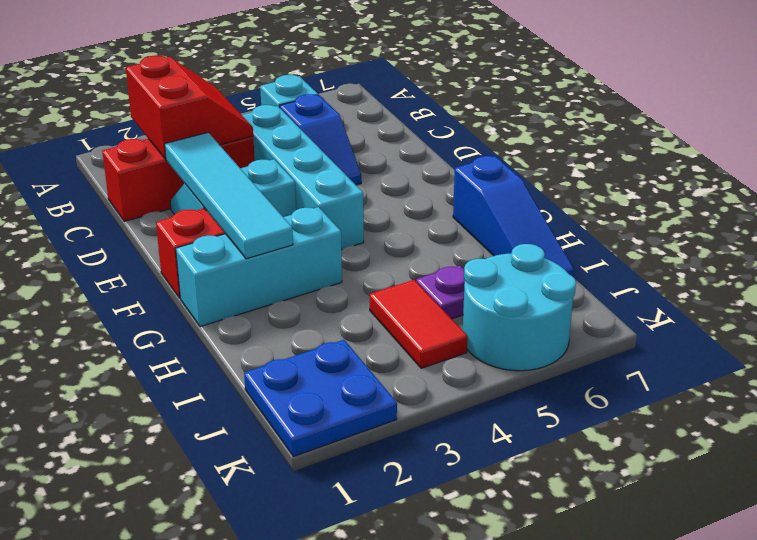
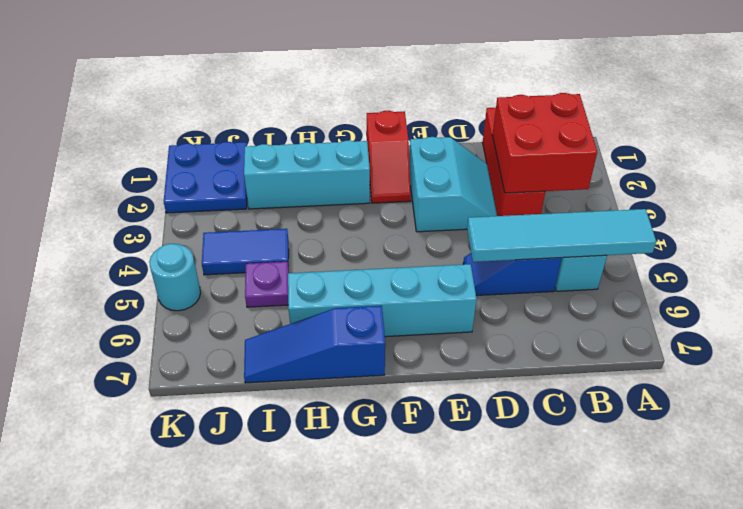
red 2x2 slope [126,55,253,159] -> red 2x2 brick [492,93,597,193]
cyan 1x4 brick [242,105,364,250] -> cyan 1x4 brick moved to [288,264,477,337]
cyan 1x4 tile [165,132,293,259] -> cyan 1x4 tile moved to [467,209,656,262]
cyan 1x3 brick [176,207,342,327] -> cyan 1x3 brick turned to [244,140,370,209]
red 1x2 tile [370,280,468,368] -> blue 1x2 tile [202,229,289,275]
cyan 2x2 round brick [463,244,576,371] -> cyan 1x1 round brick [149,244,201,311]

